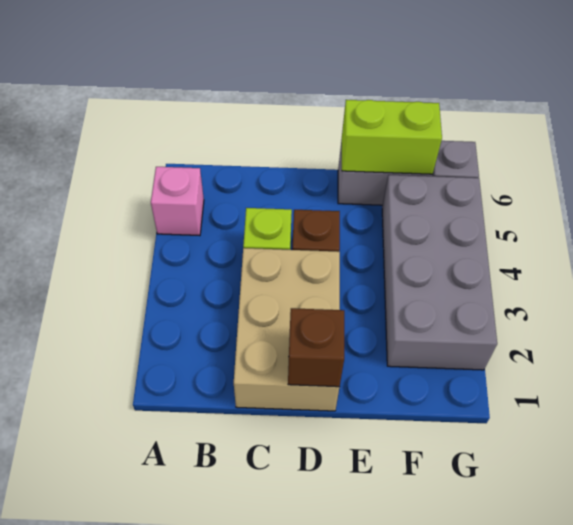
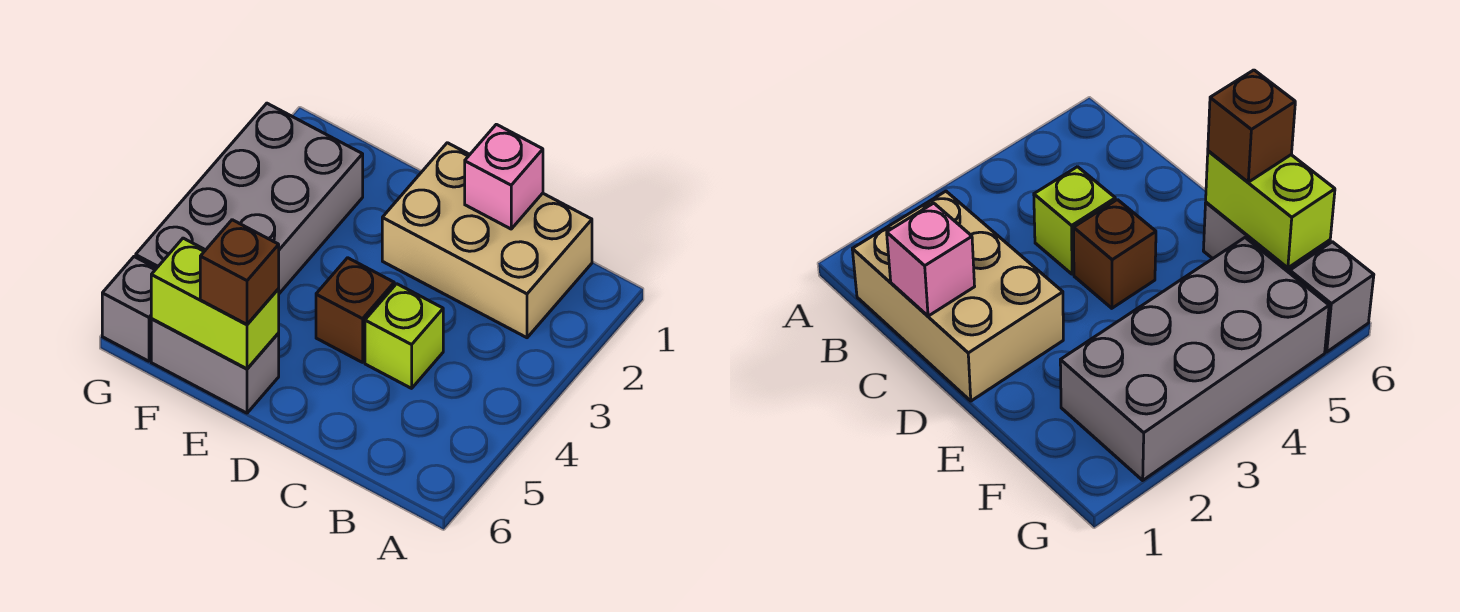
pink 1x1 brick [151,167,204,236] -> pink 1x1 brick moved to [465,124,543,229]
tan 2x3 brick [234,248,340,411] -> tan 2x3 brick turned to [382,143,592,338]
brown 1x1 brick [288,308,344,387] -> brown 1x1 brick moved to [200,220,279,325]

